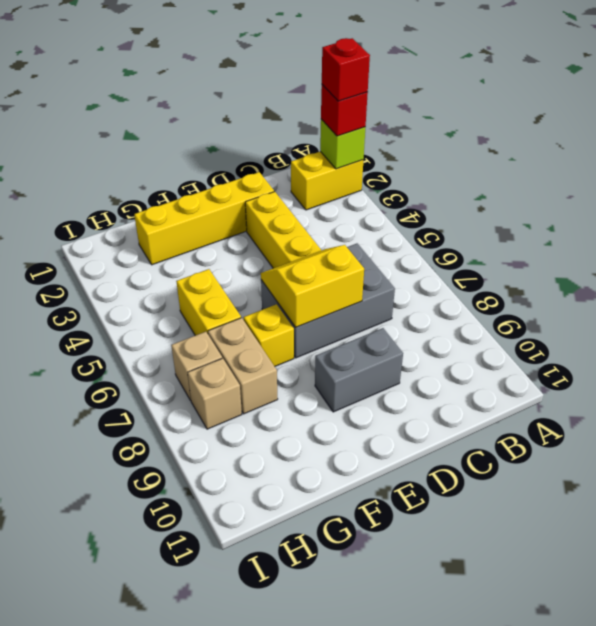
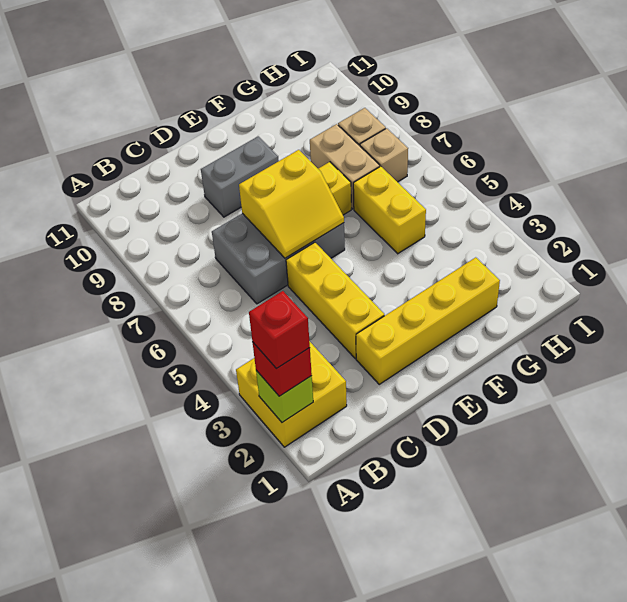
yellow 1x2 brick [291,152,363,210] -> yellow 2x2 brick [236,341,347,447]

